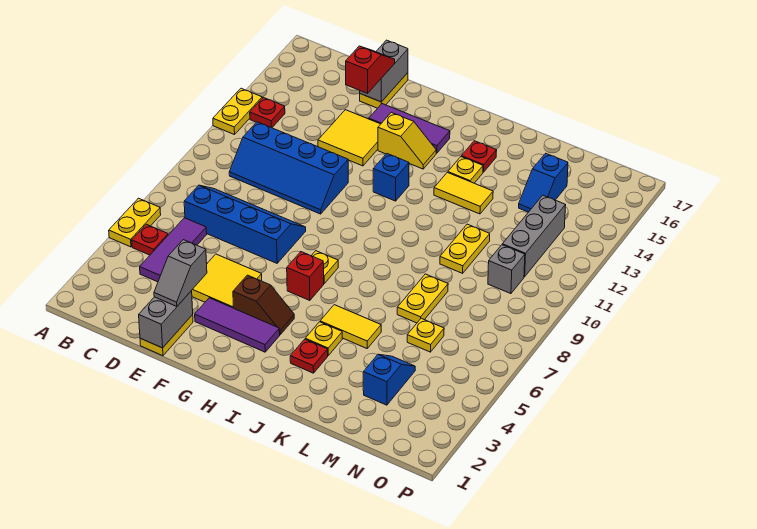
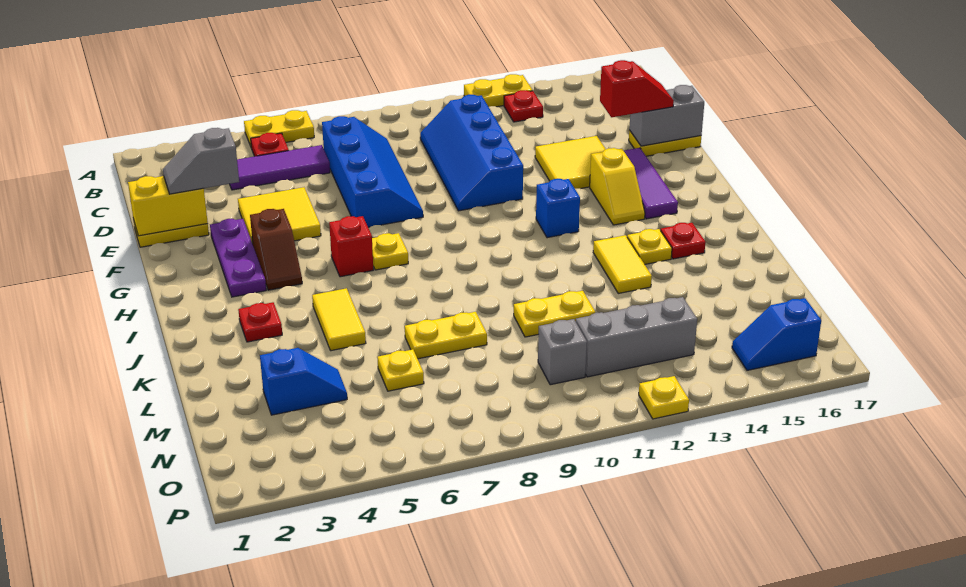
grey 1x2 brick [139,291,193,348] -> yellow 1x2 brick [128,176,208,236]
purple 1x3 tile [195,298,280,352] -> purple 1x3 plate [210,219,266,297]
yellow 1x1 plate [305,322,342,355] -> yellow 1x1 plate moved to [639,376,689,419]
blue 1x2 slope [519,153,568,212] -> blue 1x2 slope moved to [732,298,821,370]

